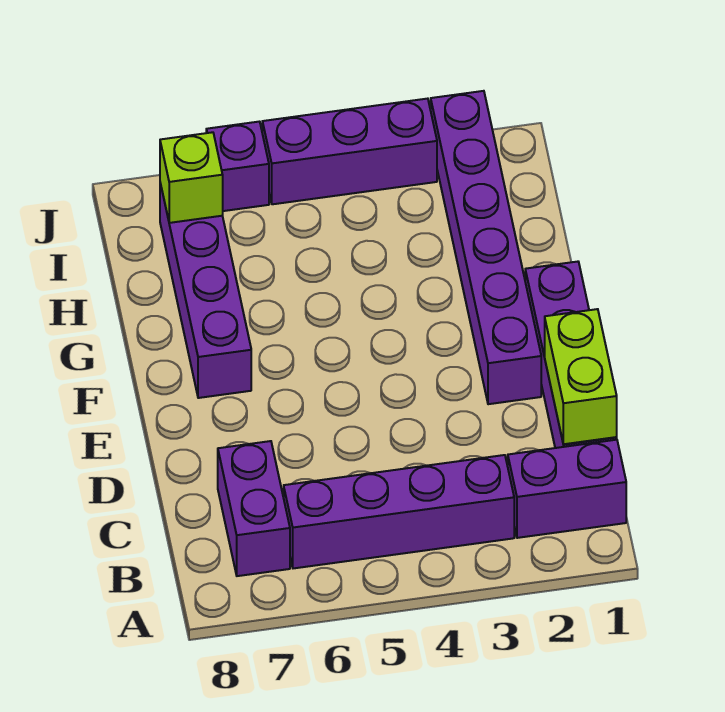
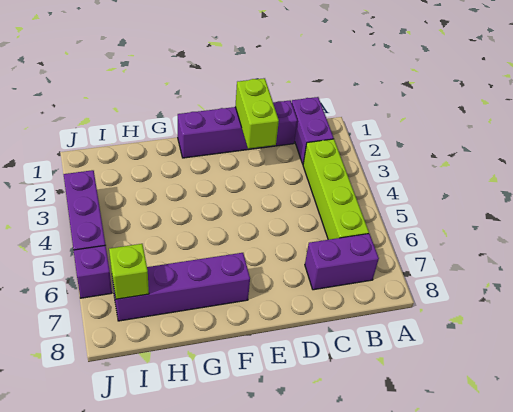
purple 1x4 brick [284,455,514,568] -> lime 1x4 brick [303,139,369,240]
lime 1x2 brick [545,309,617,444] -> lime 1x2 brick turned to [235,78,279,149]
purple 1x6 brick [431,91,541,404] -> none

